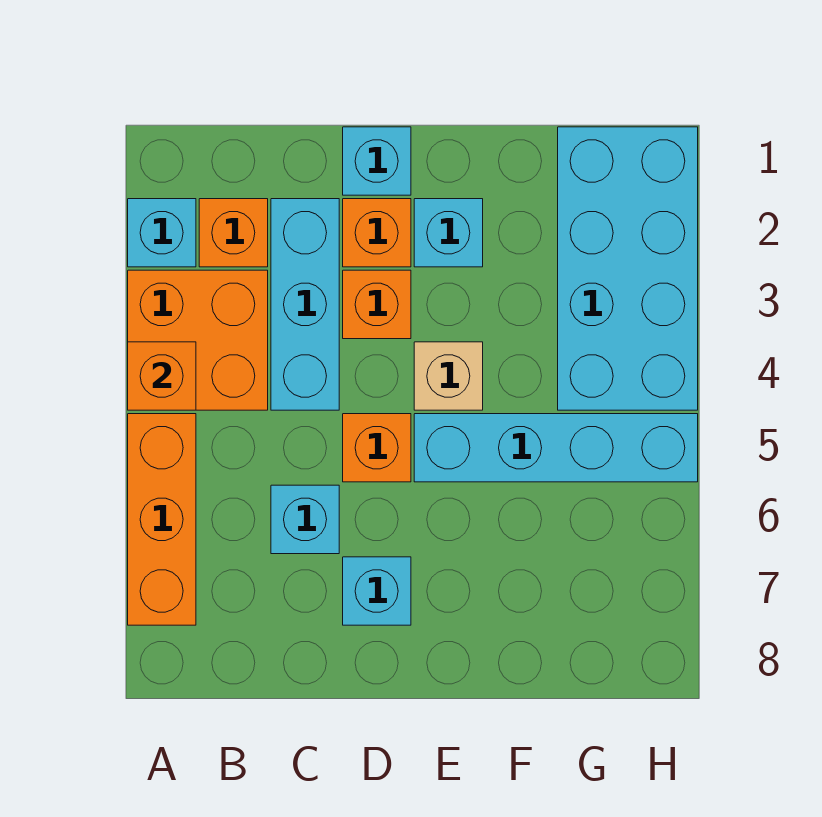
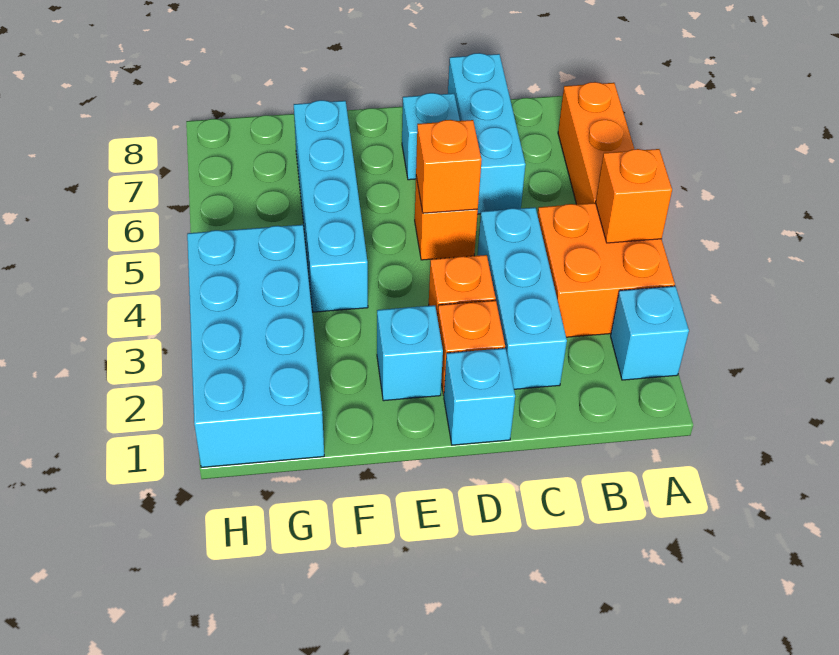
orange 1x1 brick [199,199,268,267] -> orange 1x1 brick moved to [416,120,481,213]
cyan 1x1 brick [271,485,339,554] -> cyan 1x3 brick [448,53,526,214]
tan 1x1 brick [414,342,483,410] -> none
cyan 1x4 brick [414,414,698,482] -> cyan 1x4 brick turned to [294,100,368,312]

